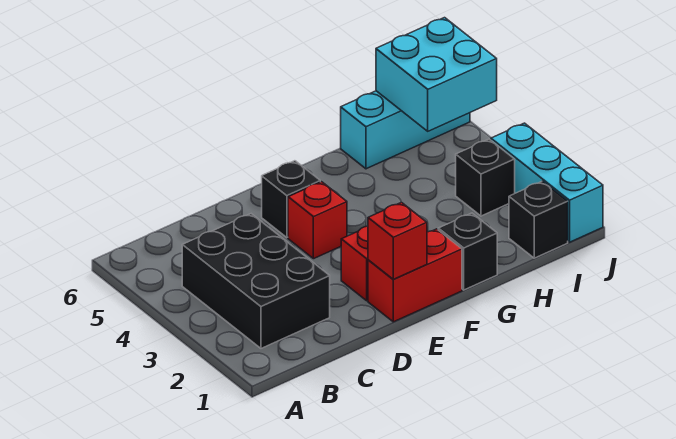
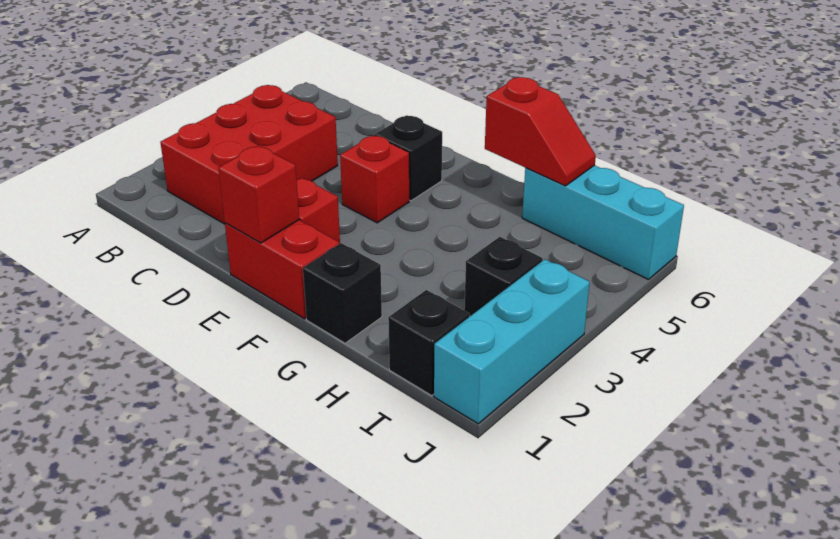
black 2x3 brick [182,214,330,348] -> red 2x3 brick [160,85,338,224]
none -> red 1x2 slope [485,77,596,186]
cyan 2x2 brick [376,18,497,131] -> none

